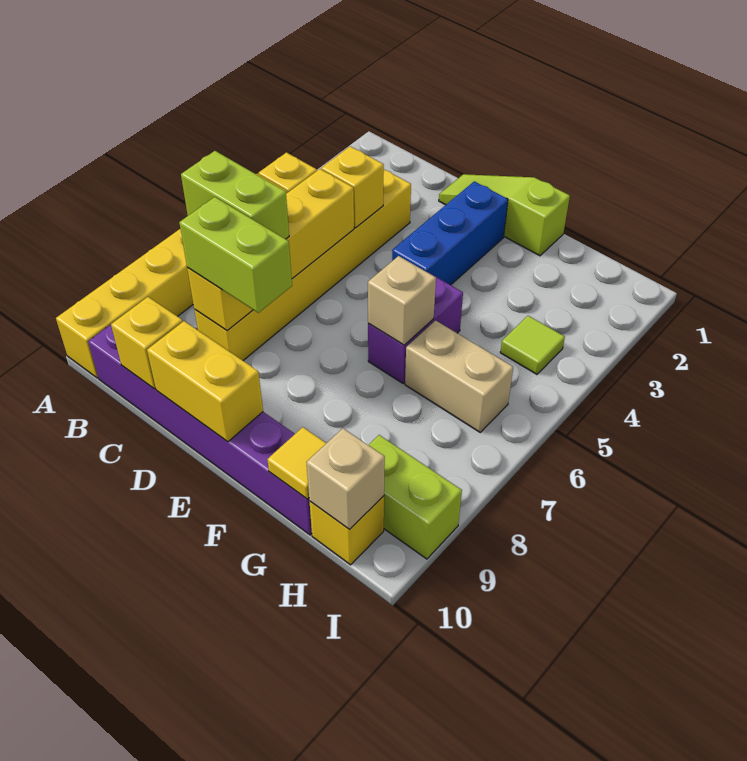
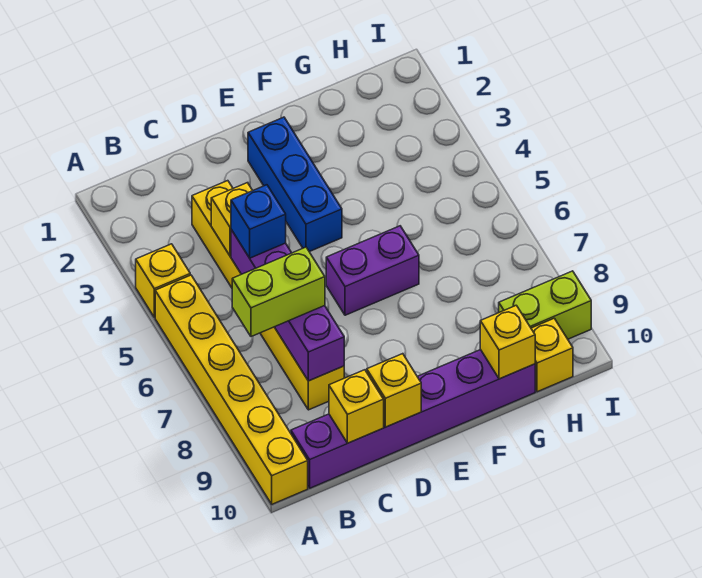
yellow 1x4 brick [187,169,354,331] -> purple 1x4 brick [231,230,344,381]
none -> blue 1x1 brick [231,185,286,258]
lime 1x2 brick [179,197,292,313] -> none
lime 1x3 slope [439,174,570,256] -> none
yellow 1x2 brick [147,321,263,442] -> yellow 1x1 brick [367,354,421,427]
purple 1x2 brick [368,272,463,383] -> purple 1x2 brick turned to [326,226,419,315]
tan 1x1 brick [368,256,436,345] -> none
tan 1x2 brick [405,321,513,432] -> none
yellow 1x1 tile [267,427,326,499] -> yellow 1x1 brick [480,305,535,379]
lime 1x1 tile [500,316,565,374] -> none
tan 1x1 brick [307,428,385,530] -> none

